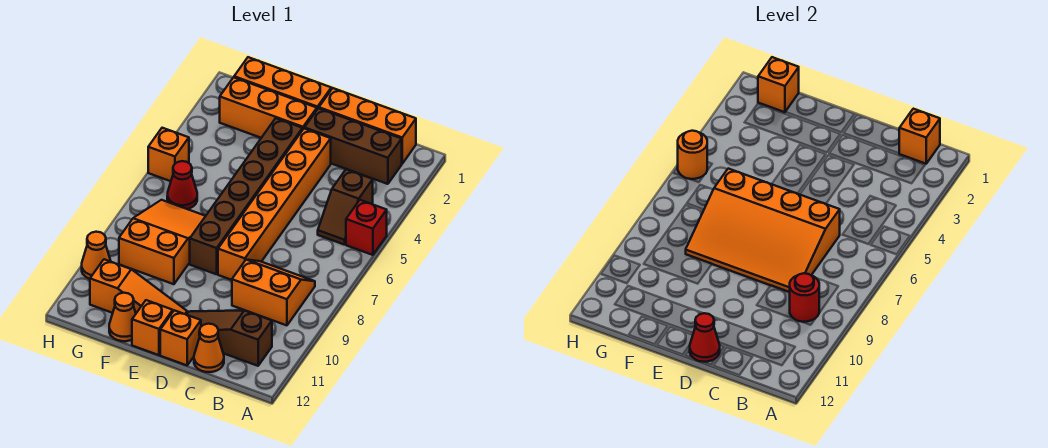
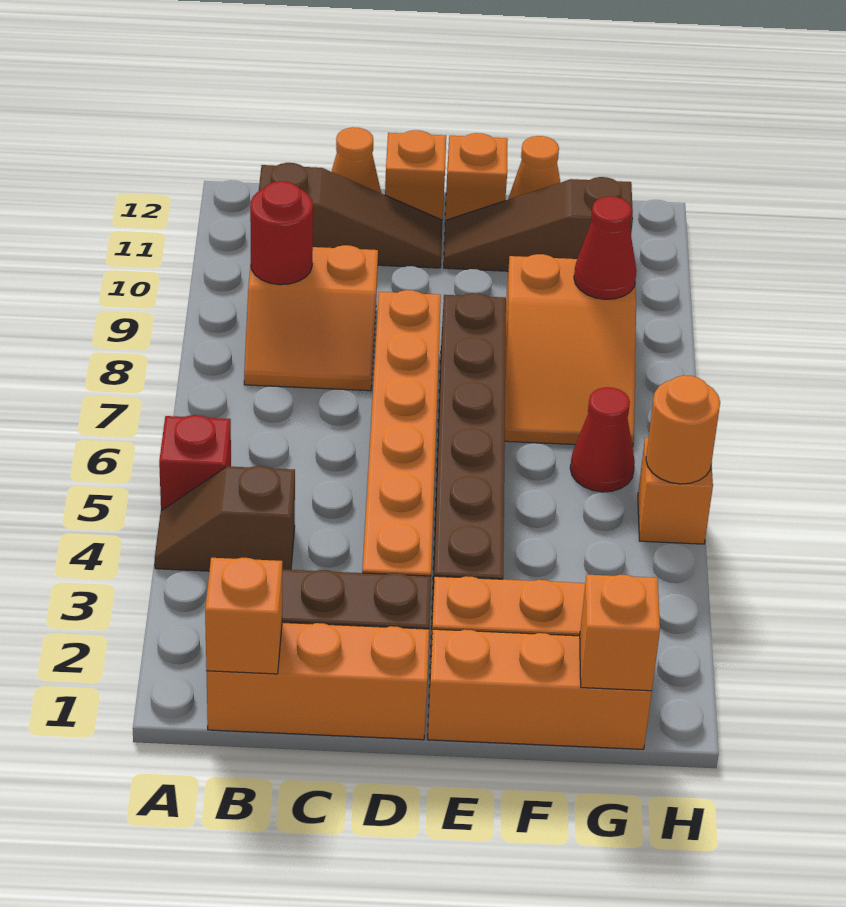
brown 1x2 slope [318,169,373,245] -> brown 1x2 slope turned to [155,466,295,571]
orange 3x4 slope [686,169,840,292] -> none
red 1x1 cone [689,313,720,362] -> red 1x1 cone moved to [574,196,637,299]
orange 1x3 slope [90,259,187,314] -> brown 1x3 slope [444,177,633,271]
orange 1x1 cone [82,232,111,279] -> none

